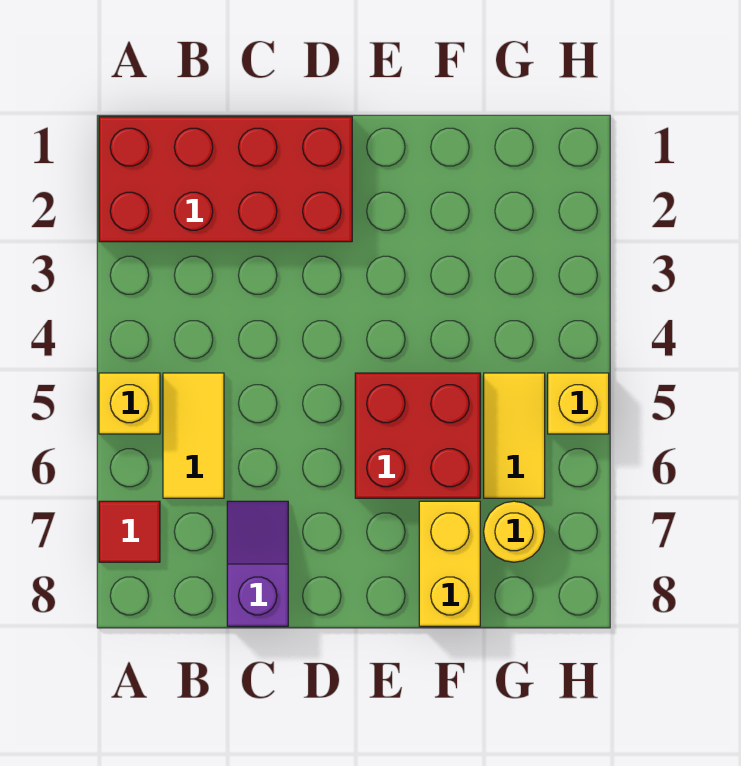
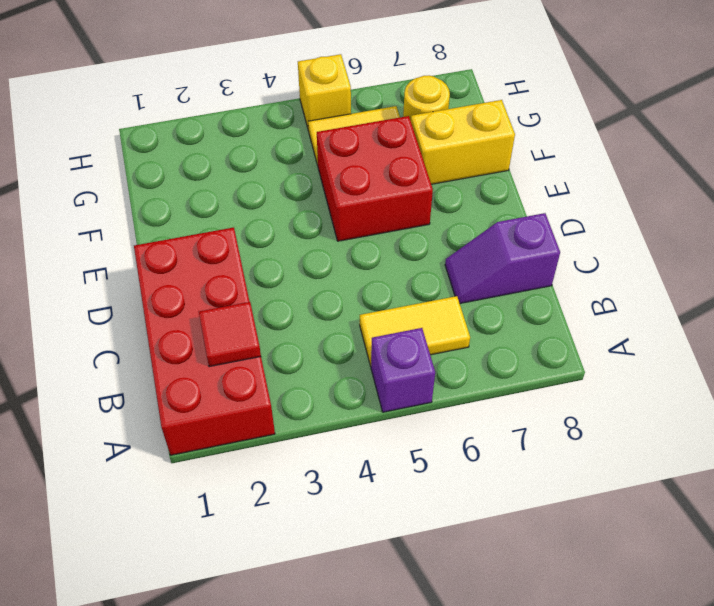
yellow 1x1 brick [99,373,160,434] -> purple 1x1 brick [371,328,435,412]
red 1x1 tile [99,501,160,562] -> red 1x1 tile moved to [199,302,261,367]

